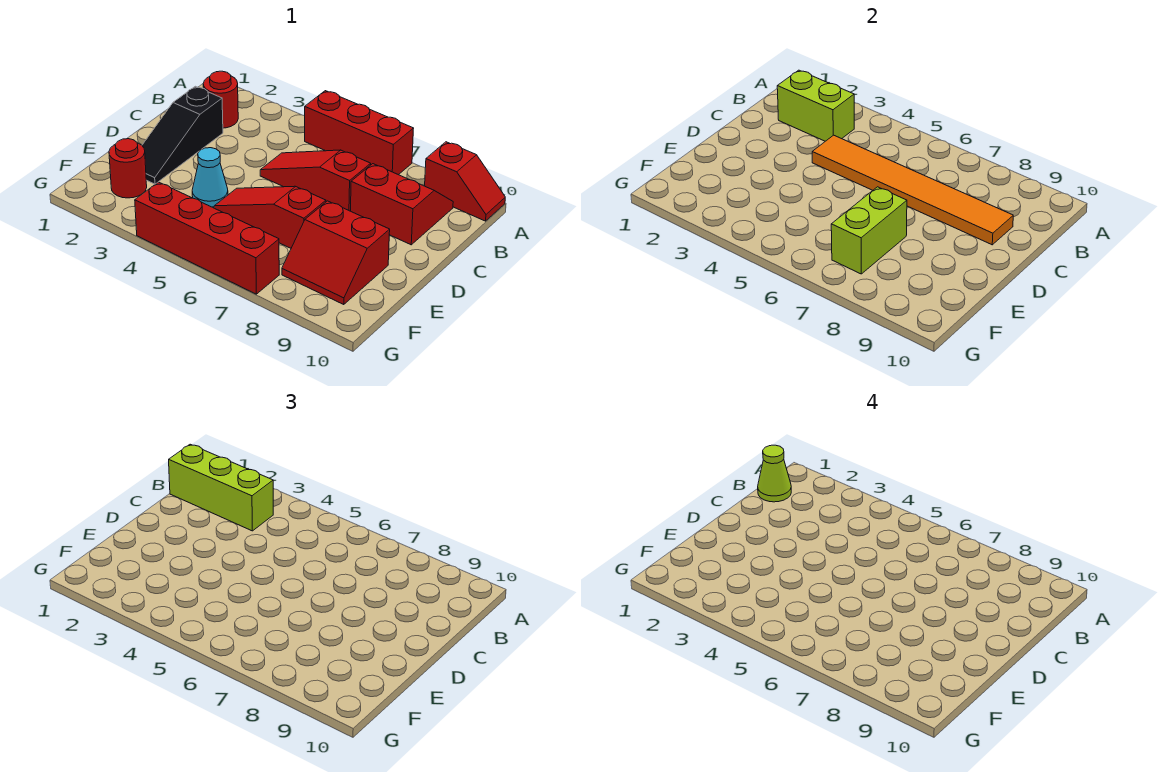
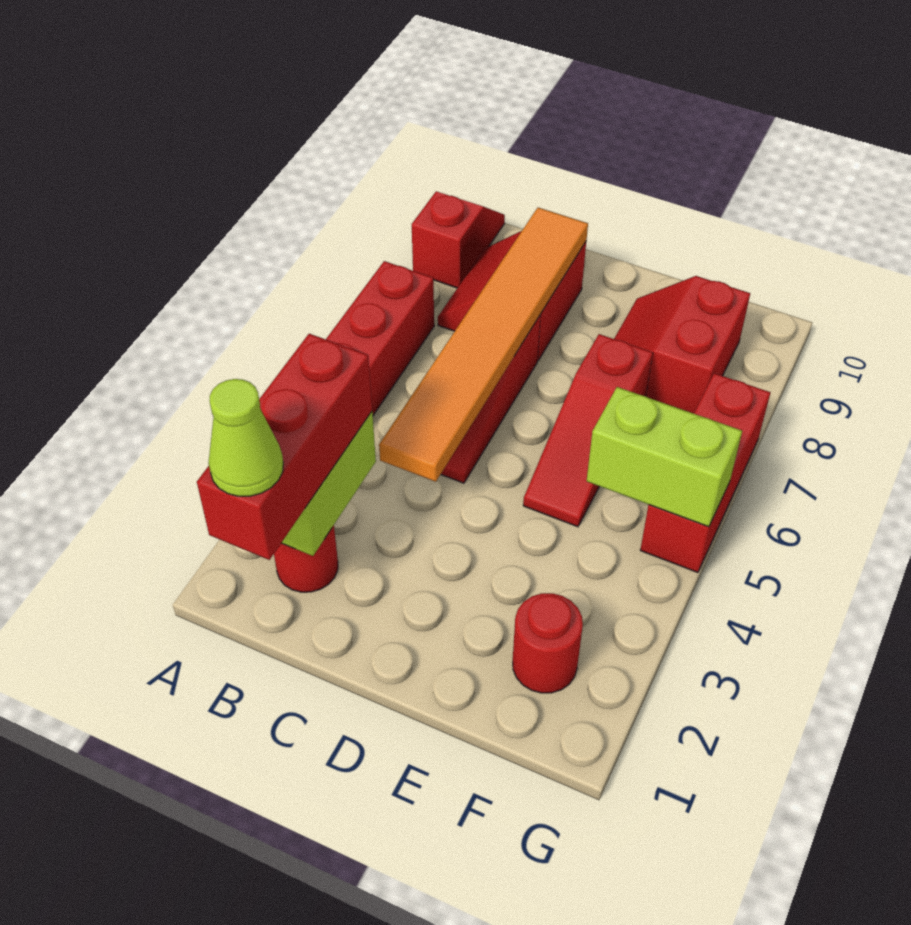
lime 1x3 brick [169,444,273,531] -> red 1x3 brick [197,334,372,560]
black 1x3 slope [142,86,223,184] -> none
cyan 1x1 cone [192,148,228,207] -> none
lime 1x2 brick [831,187,907,274] -> lime 1x2 brick moved to [587,387,742,527]
red 2x2 slope [282,201,390,304] -> red 2x2 slope turned to [614,276,750,414]
red 1x4 brick [135,182,279,294] -> red 1x3 brick [640,373,771,573]

